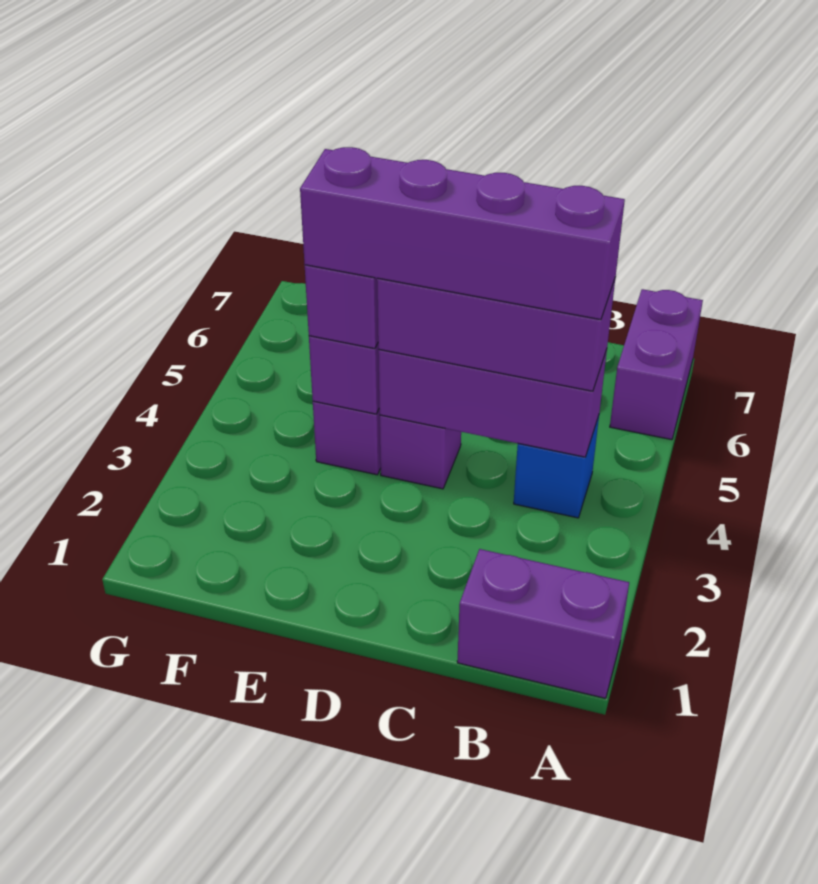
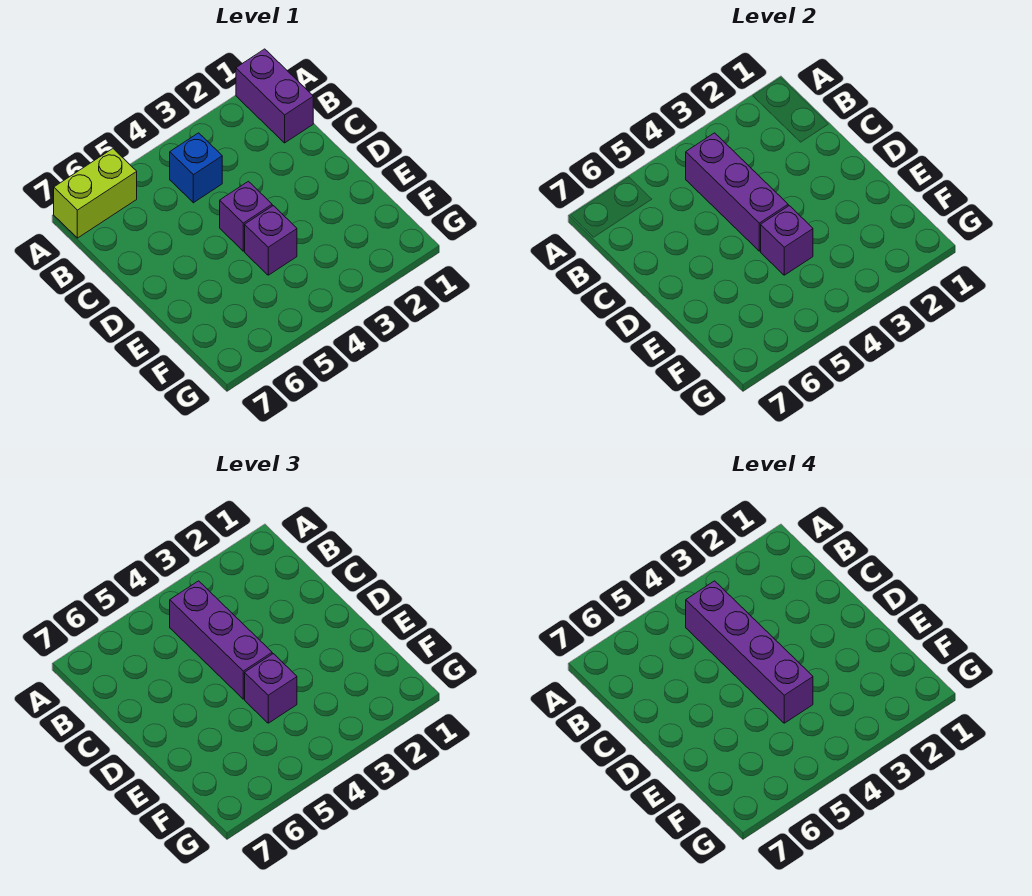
purple 1x2 brick [610,289,703,440] -> lime 1x2 brick [54,149,137,238]

